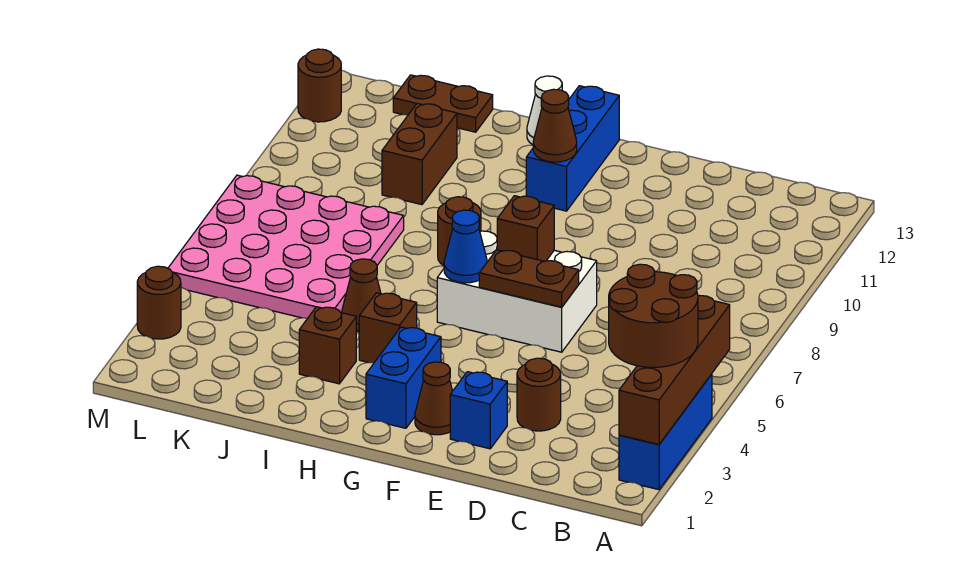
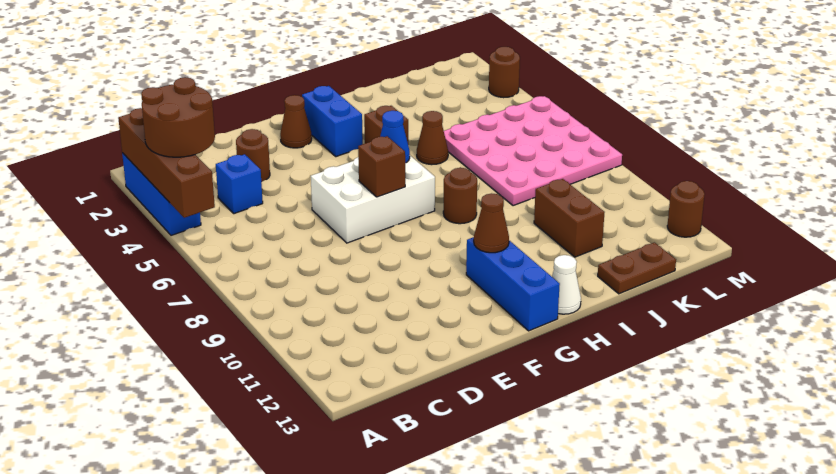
blue 1x1 brick [450,372,507,449] -> blue 1x1 brick moved to [216,154,263,214]
brown 1x2 plate [479,250,579,307] -> none
brown 1x1 brick [299,307,356,384] -> none

